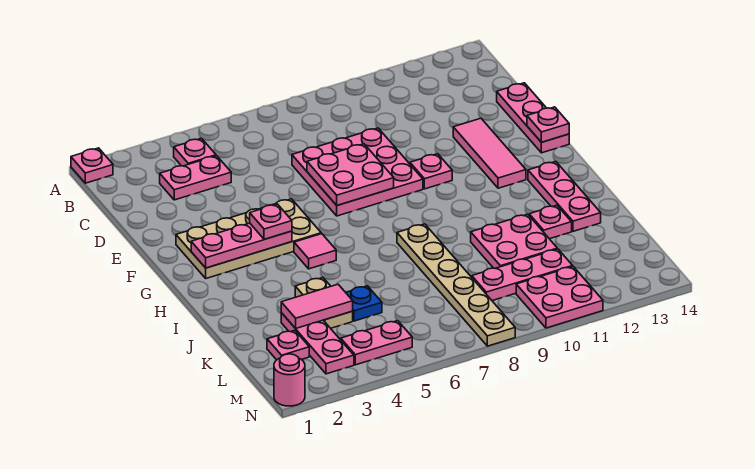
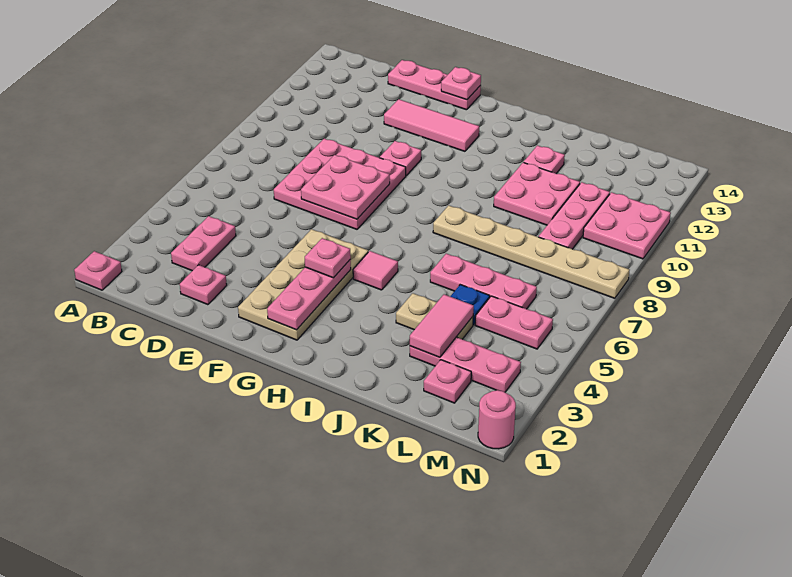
pink 1x1 plate [174,138,216,166] -> pink 1x1 plate moved to [180,265,227,305]
pink 1x3 plate [528,161,601,231] -> pink 1x3 plate moved to [430,254,537,309]
pink 1x2 plate [341,321,412,365] -> pink 1x2 plate turned to [475,296,553,349]

